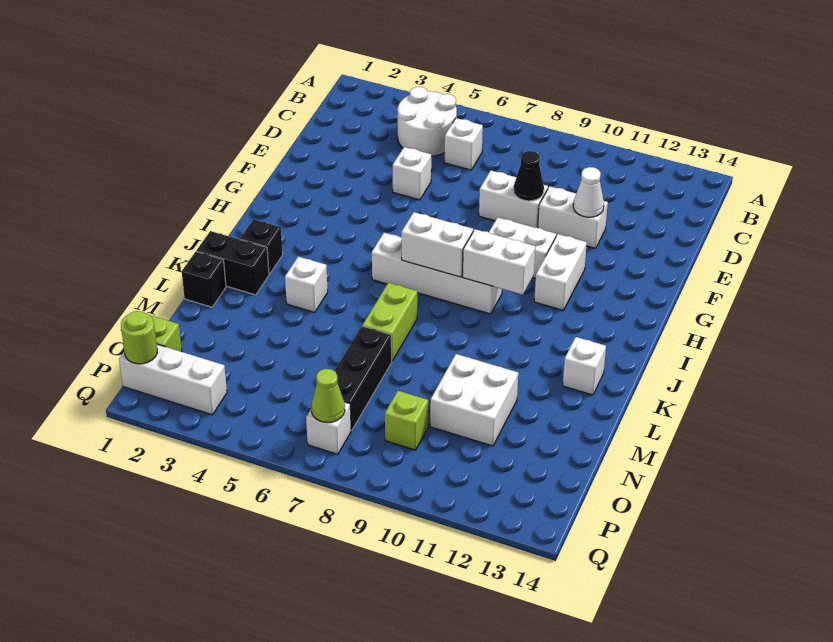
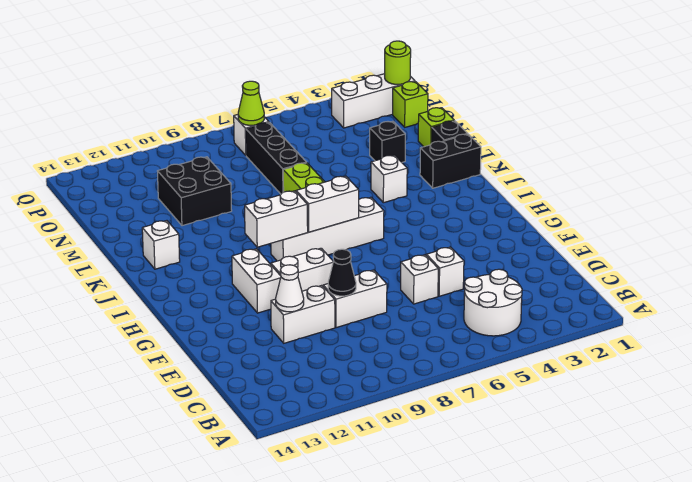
white 1x1 brick [444,118,483,170] -> white 1x1 brick moved to [401,255,438,304]
black 1x1 brick [240,219,283,274] -> black 1x1 brick moved to [370,121,405,162]
white 2x2 brick [430,354,518,446] -> black 2x2 brick [158,157,232,226]
lime 1x1 brick [385,391,428,450] -> lime 1x1 brick moved to [418,108,454,147]

